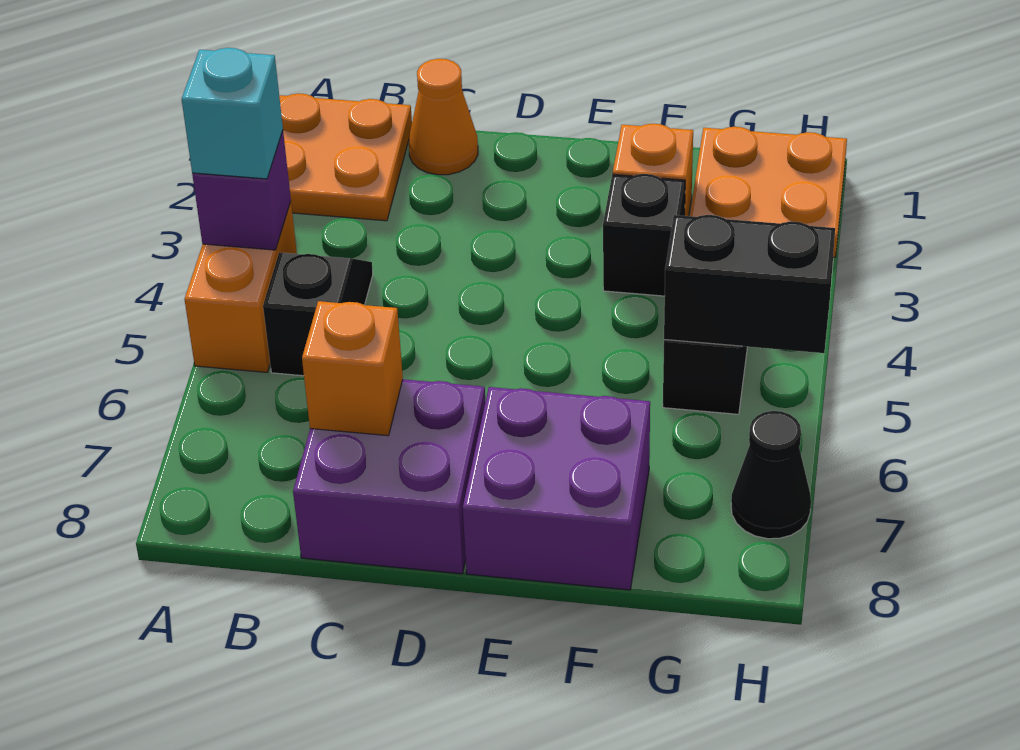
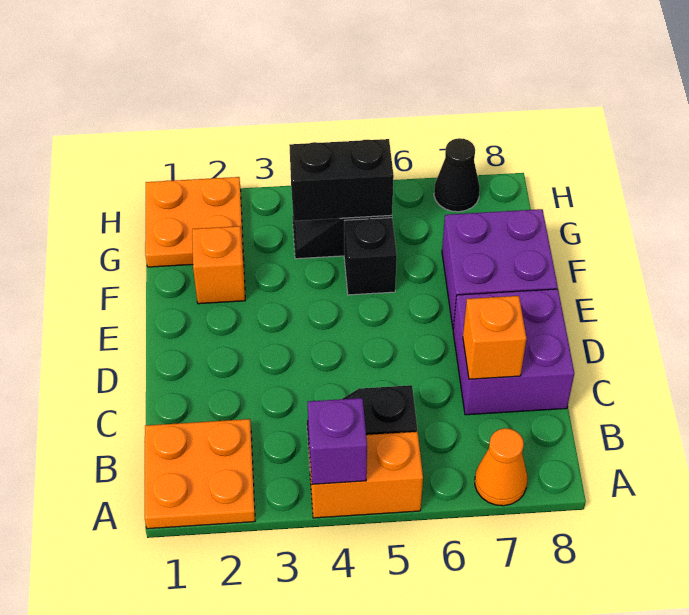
cyan 1x1 brick [182,48,283,179] -> none
orange 1x1 cone [409,59,478,175] -> orange 1x1 cone moved to [475,428,527,506]
black 1x1 brick [603,174,685,296] -> black 1x1 brick moved to [344,218,397,295]
black 1x2 brick [664,215,835,353] -> black 1x2 brick turned to [289,139,394,221]

